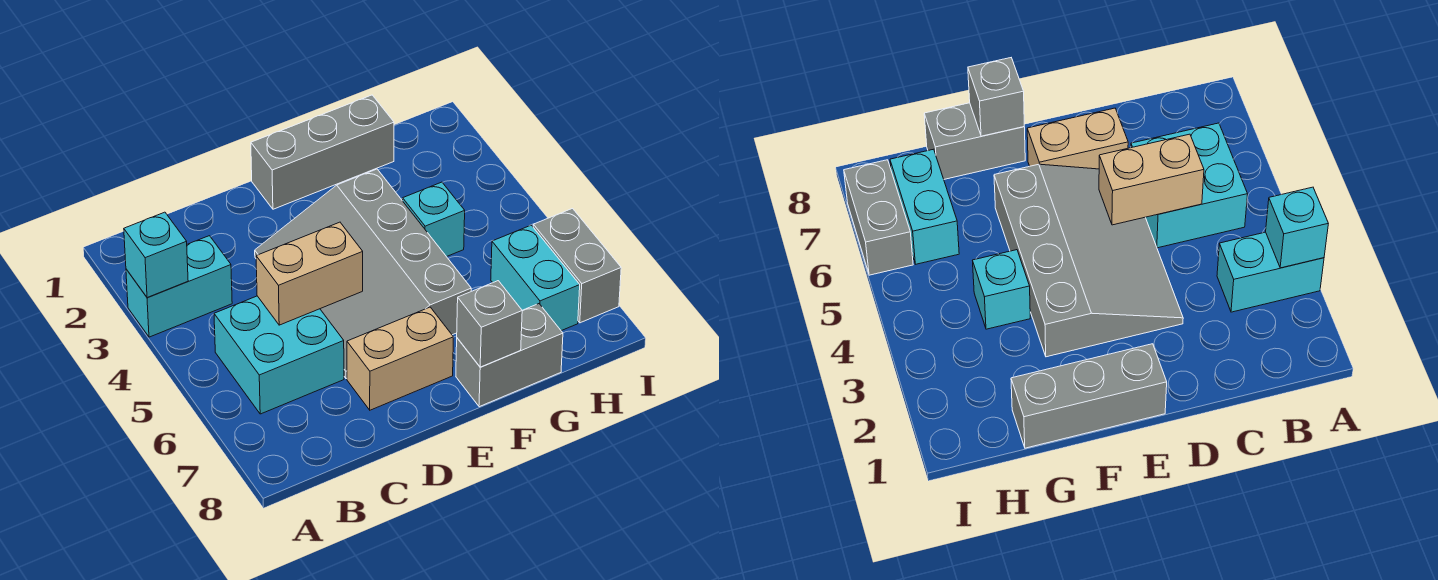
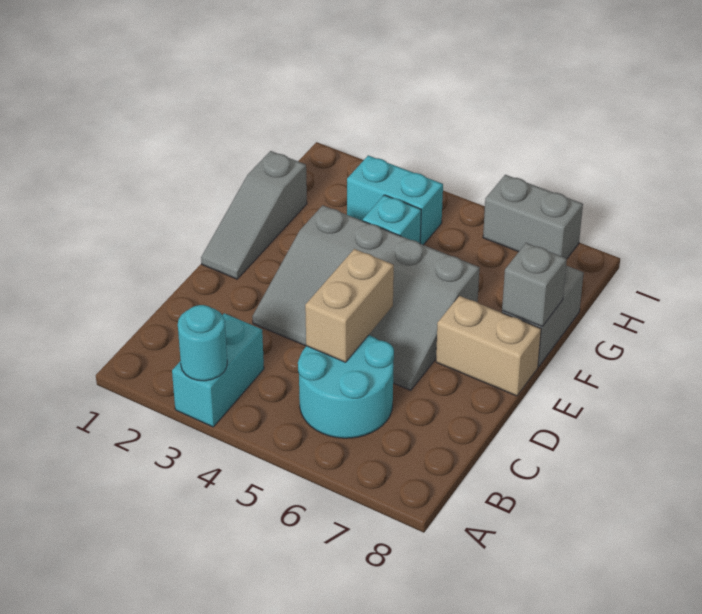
cyan 1x1 brick [124,212,188,298] -> cyan 1x1 round brick [178,305,227,381]
cyan 2x2 brick [214,296,344,414] -> cyan 2x2 round brick [298,335,394,438]
tan 1x2 brick [347,307,453,410] -> tan 1x2 brick turned to [436,296,541,396]
grey 1x3 brick [251,95,394,209] -> grey 1x3 slope [201,151,307,279]
cyan 1x2 brick [491,225,580,331] -> cyan 1x2 brick moved to [347,155,443,245]

